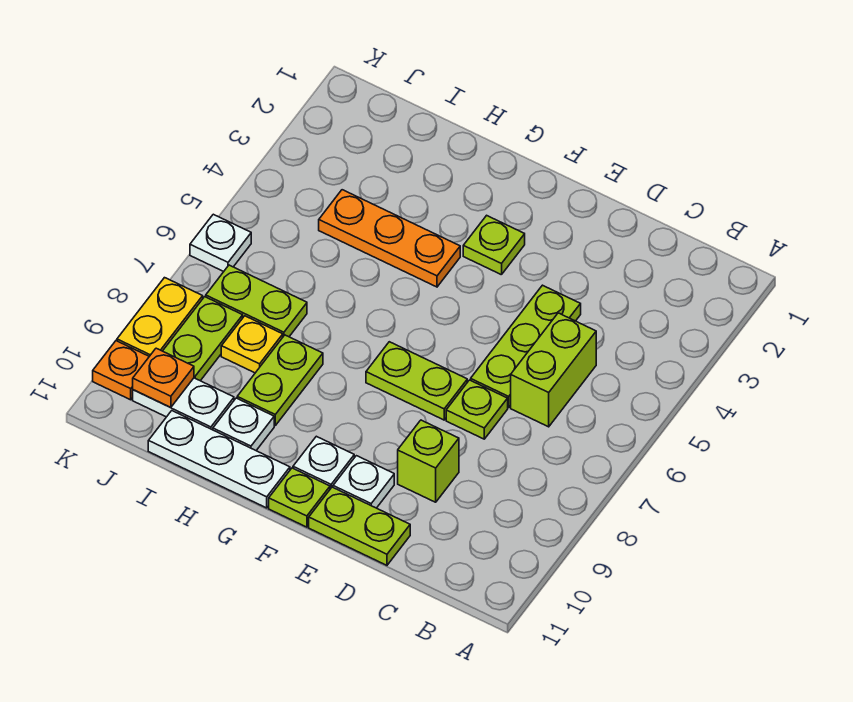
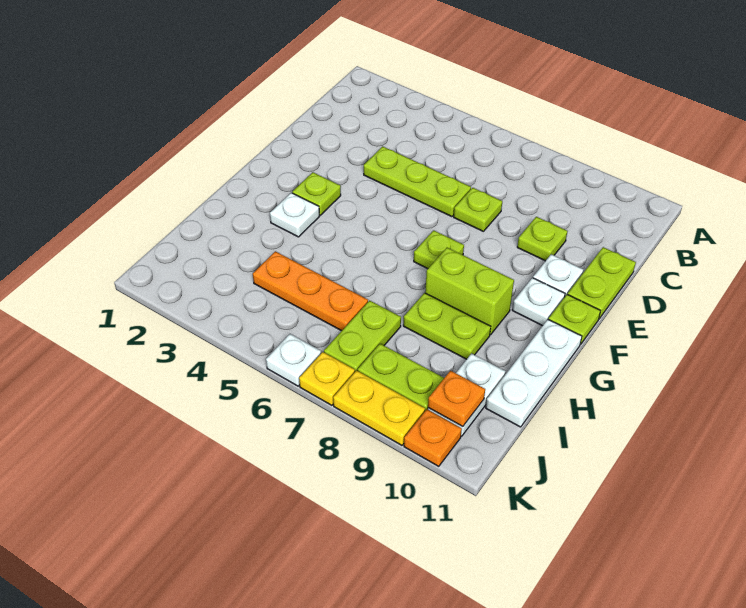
lime 1x2 brick [511,313,596,427] -> lime 1x2 brick moved to [425,248,514,335]
lime 1x1 brick [398,420,459,502] -> lime 1x1 plate [517,217,567,261]
lime 1x2 plate [366,342,467,420] -> lime 1x1 plate [414,230,464,269]
orange 1x3 plate [319,190,460,287] -> orange 1x3 plate turned to [253,251,368,331]
white 1x1 plate [213,398,274,450] -> white 1x1 plate moved to [270,193,320,237]
yellow 1x1 plate [221,316,283,373] -> yellow 1x1 plate moved to [299,352,355,405]

